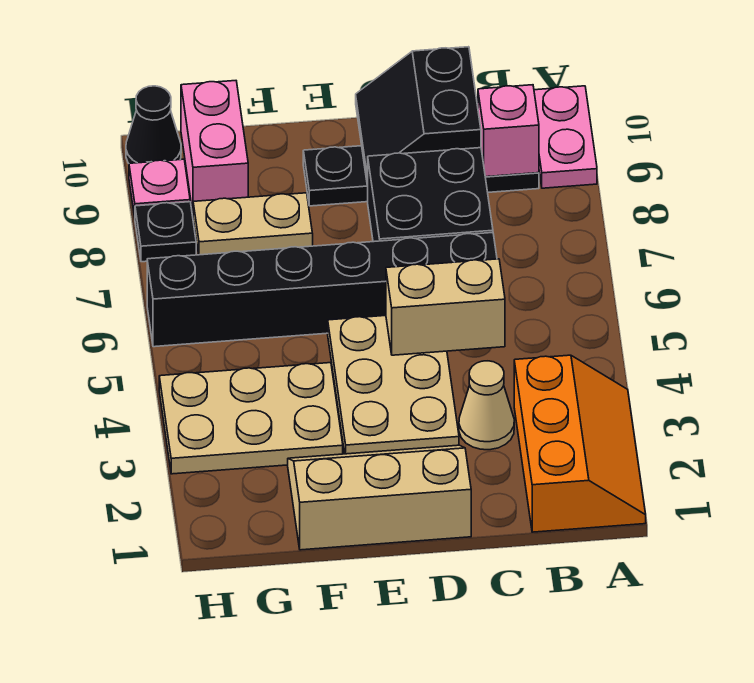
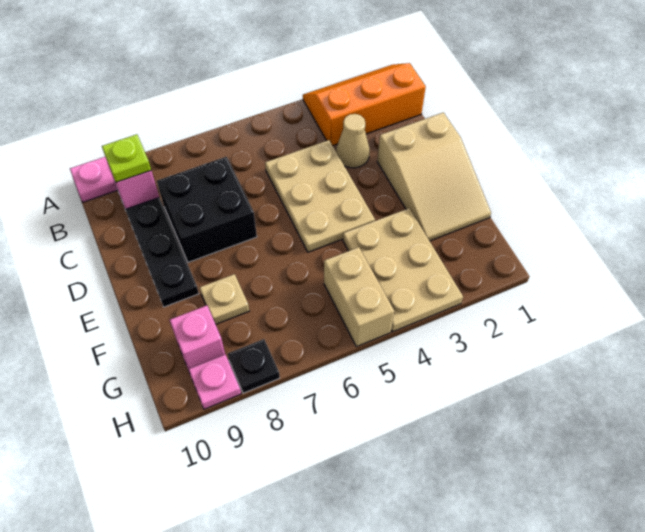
none -> lime 1x1 plate [102,134,151,182]
tan 1x2 brick [386,259,505,355] -> tan 1x2 brick moved to [324,247,394,347]
black 1x6 brick [147,233,497,347] -> none
black 2x2 slope [356,47,481,185] -> none
tan 2x3 slope [288,445,471,550] -> tan 2x3 slope turned to [377,112,491,241]
tan 2x3 plate [328,316,459,454] -> tan 2x3 plate turned to [265,140,375,252]
tan 1x2 plate [193,193,313,255] -> tan 1x1 plate [200,274,249,324]
pink 1x2 brick [181,81,248,212] -> pink 1x1 brick [170,306,225,369]
black 1x1 cone [126,86,181,163] -> none

